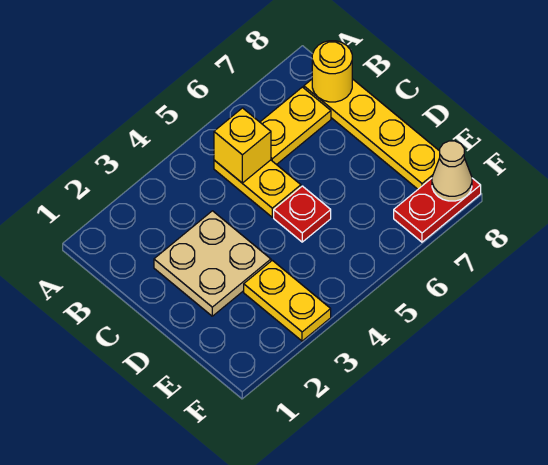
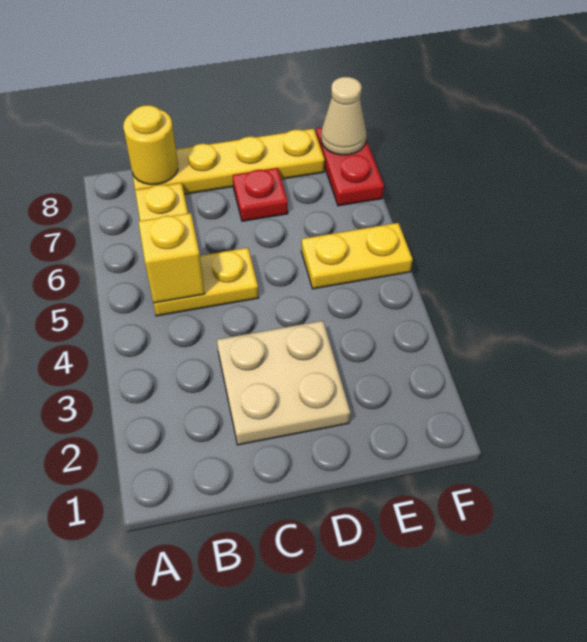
red 1x1 plate [274,186,331,242] -> red 1x1 plate moved to [233,168,288,221]
yellow 1x2 plate [244,260,331,341] -> yellow 1x2 plate moved to [301,223,413,289]

